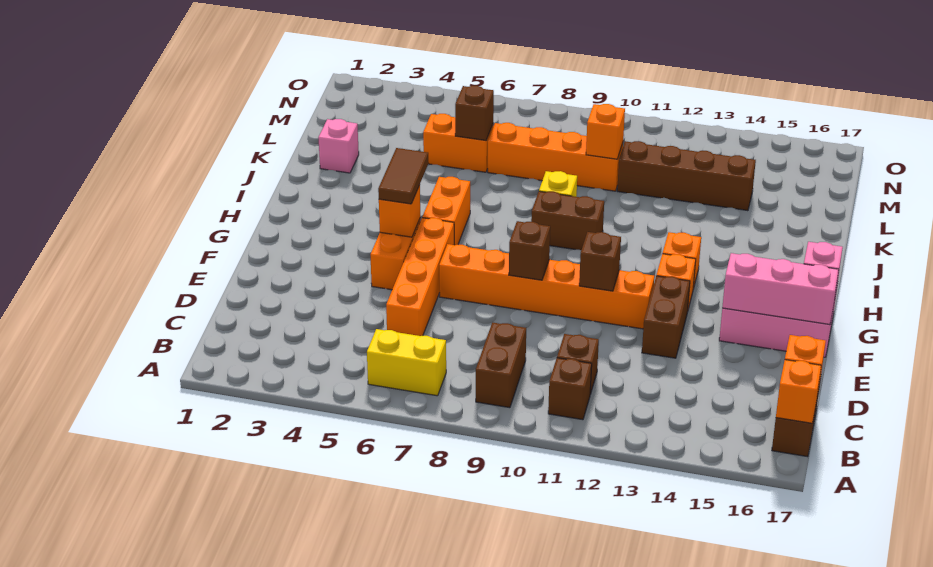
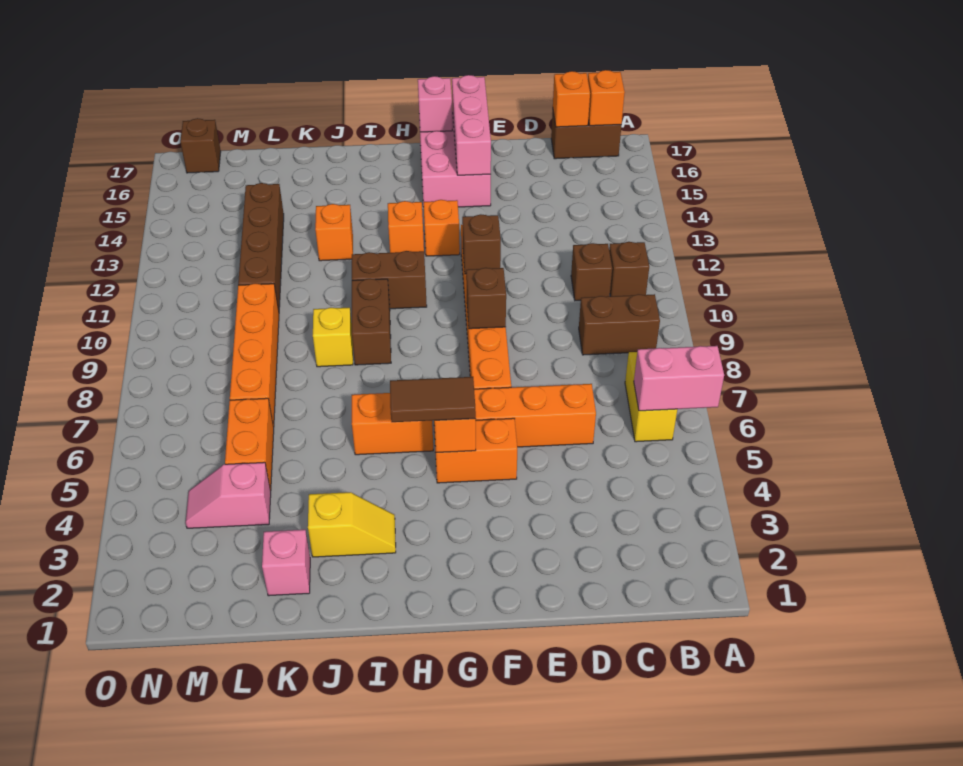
none -> pink 1x2 brick [634,346,724,411]
brown 1x2 brick [642,276,690,358] -> brown 1x2 brick moved to [352,251,427,309]
none -> yellow 1x2 slope [308,492,396,557]
none -> pink 1x2 slope [186,462,271,528]
brown 1x1 brick [455,86,494,141] -> brown 1x1 brick moved to [180,118,221,173]
orange 1x1 brick [586,104,625,159] -> orange 1x1 brick moved to [315,204,353,261]

